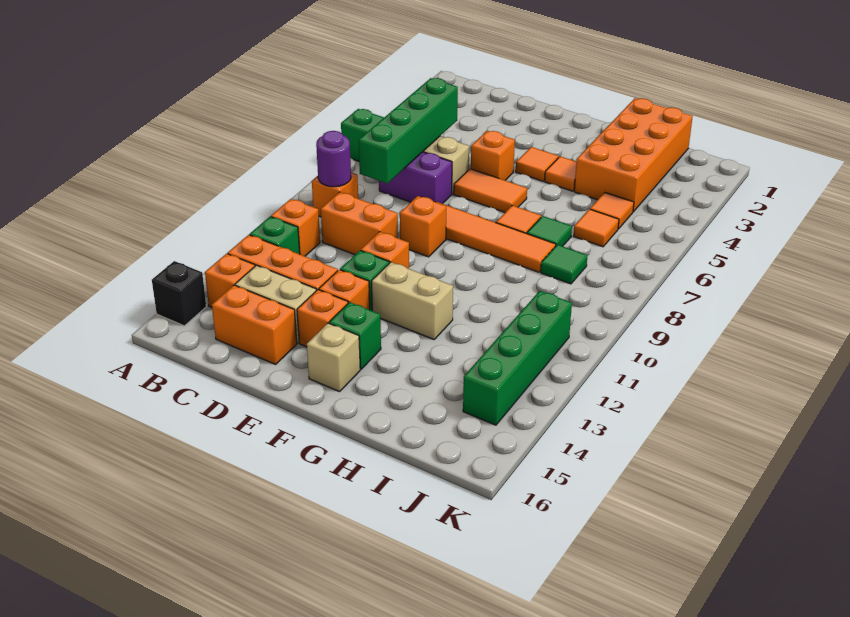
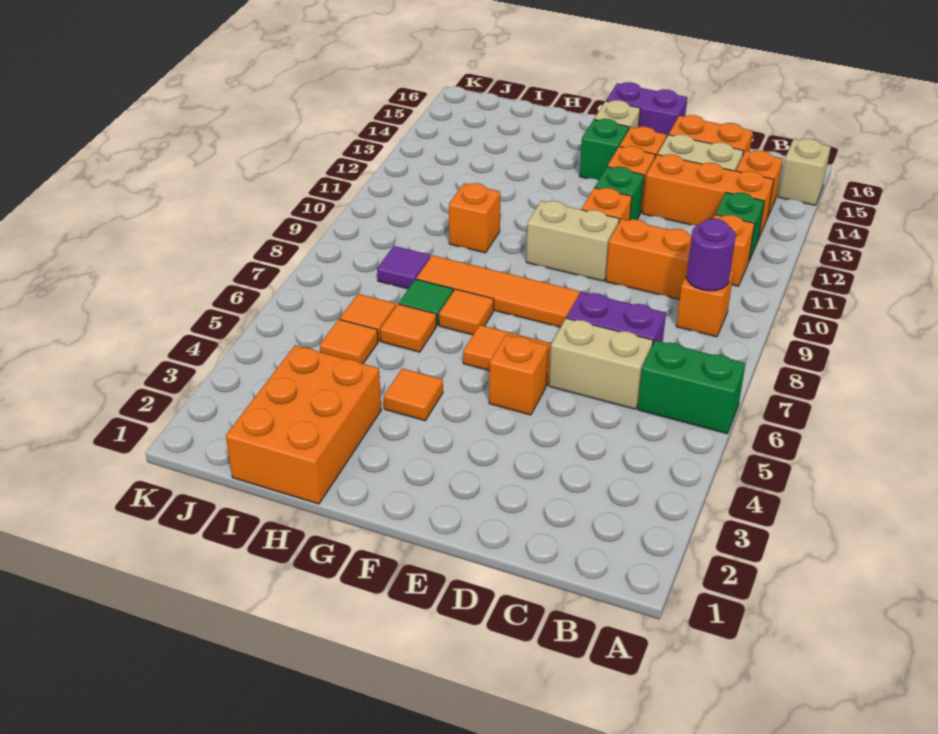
black 1x1 brick [152,261,206,326] -> tan 1x1 brick [779,139,831,205]
green 1x4 brick [359,78,458,183] -> none
orange 1x1 brick [400,196,446,257] -> orange 1x1 brick moved to [449,183,500,253]
none -> purple 1x2 brick [606,82,687,138]
orange 1x1 tile [516,147,559,181] -> orange 1x1 tile moved to [380,304,436,352]
tan 1x2 brick [372,262,453,339] -> tan 1x2 brick moved to [526,201,619,281]
orange 2x4 brick [574,98,693,212] -> orange 2x3 brick [226,345,381,504]
green 1x1 tile [541,245,588,284] -> purple 1x1 tile [377,246,430,289]
green 1x4 brick [463,291,572,425] -> none

